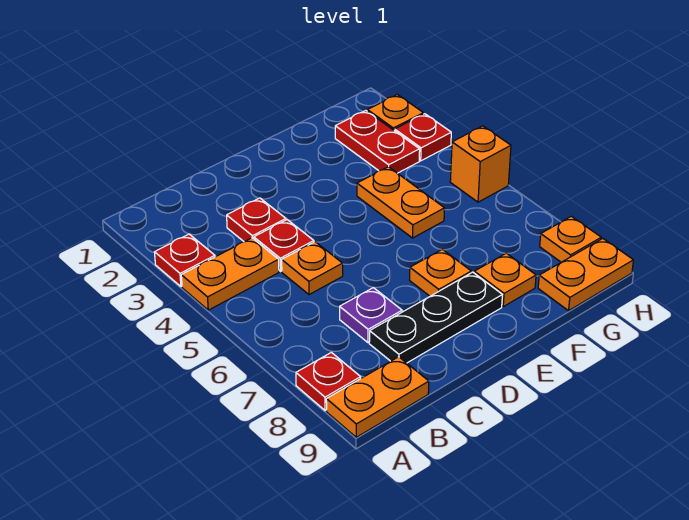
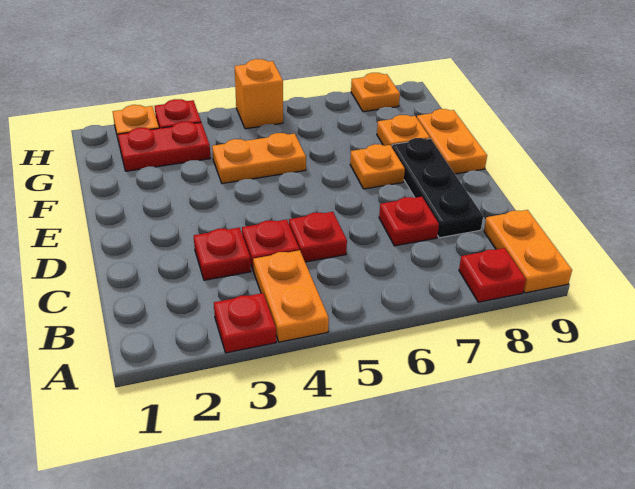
orange 1x1 plate [282,242,343,295] -> red 1x1 plate [289,212,347,262]
purple 1x1 plate [340,288,402,343] -> red 1x1 plate [379,197,439,246]
orange 1x2 plate [538,238,633,311] -> orange 1x2 plate moved to [417,109,487,174]

